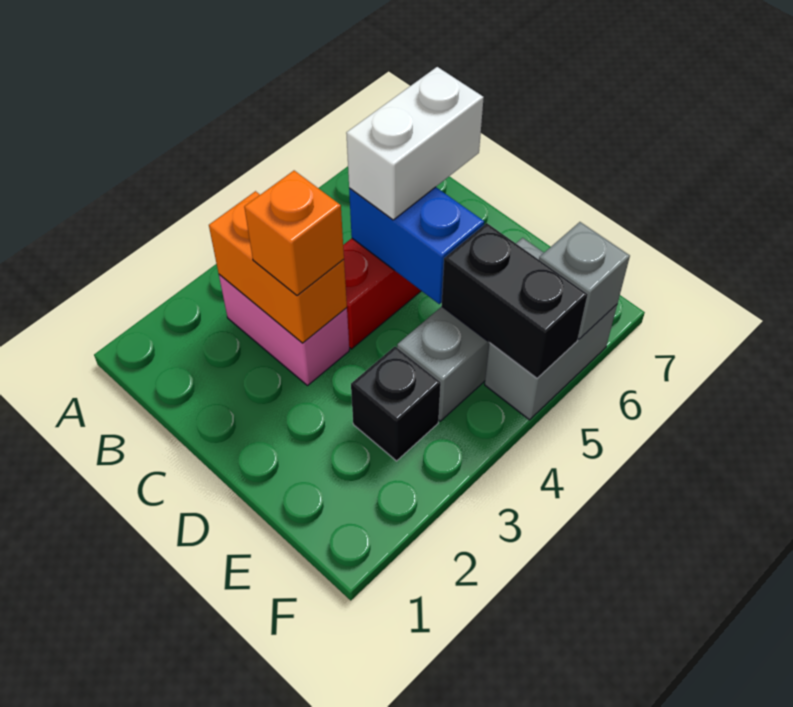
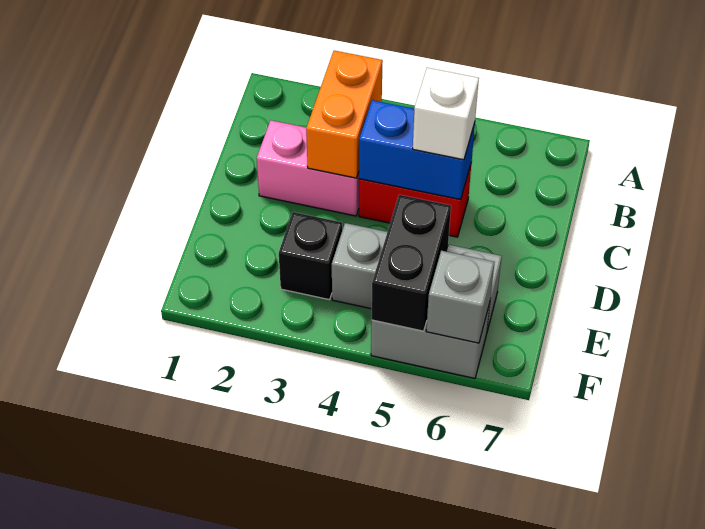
pink 1x2 brick [219,275,349,386] -> pink 1x2 brick turned to [257,120,359,216]
orange 1x1 brick [244,171,344,296] -> none
blue 1x2 brick [349,187,484,304] -> blue 1x2 brick turned to [359,100,475,200]
white 1x2 brick [346,67,484,220] -> white 1x1 brick [413,68,479,160]

